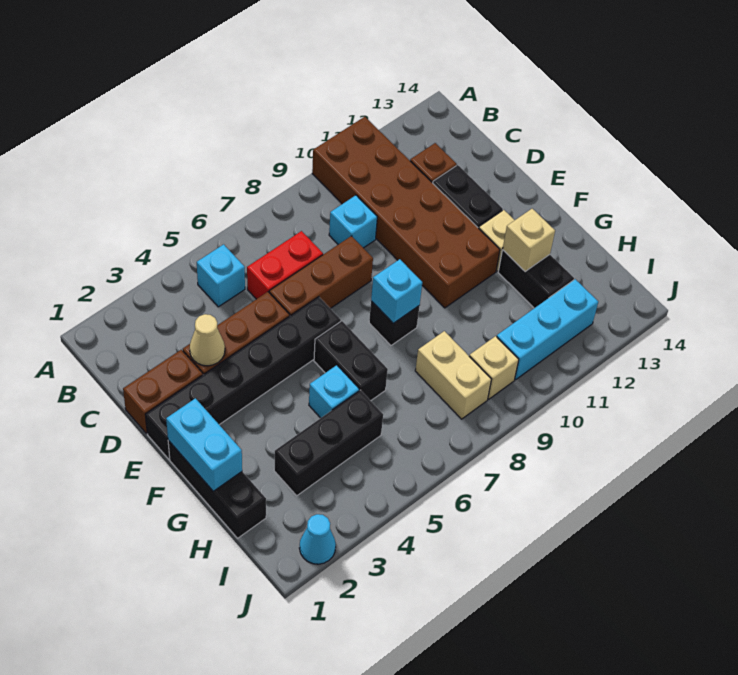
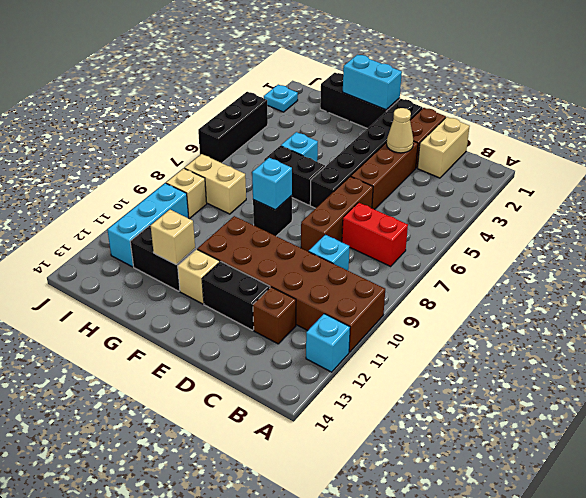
cyan 1x1 brick [197,244,245,307] -> cyan 1x1 brick moved to [306,314,350,372]
none -> tan 1x2 brick [418,117,470,178]
red 1x2 brick [247,231,323,299] -> red 1x2 brick turned to [342,202,408,266]
black 1x3 brick [274,390,383,496] -> black 1x3 brick moved to [198,92,268,163]
cyan 1x1 cone [299,514,336,564] -> cyan 1x1 plate [264,85,298,112]

